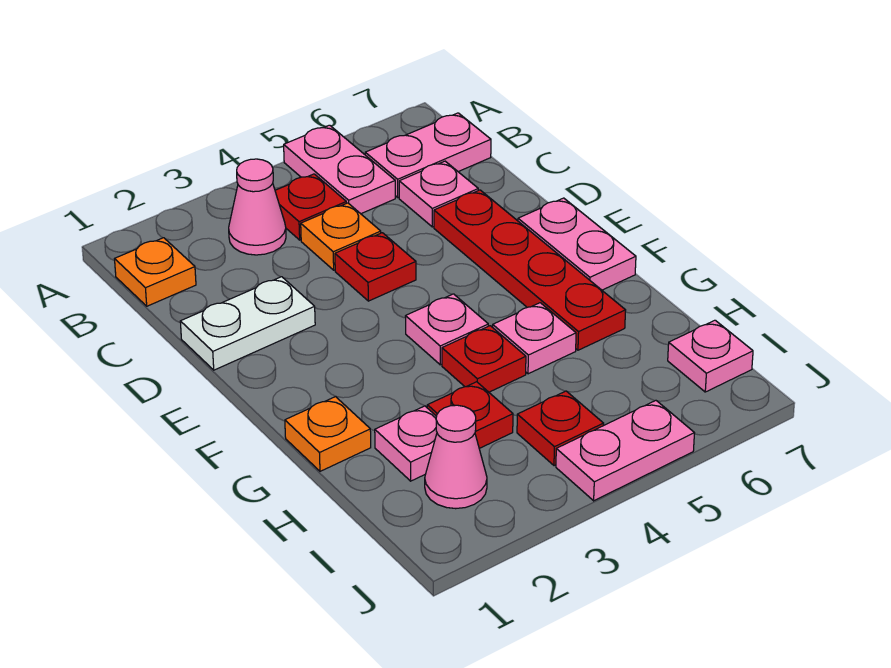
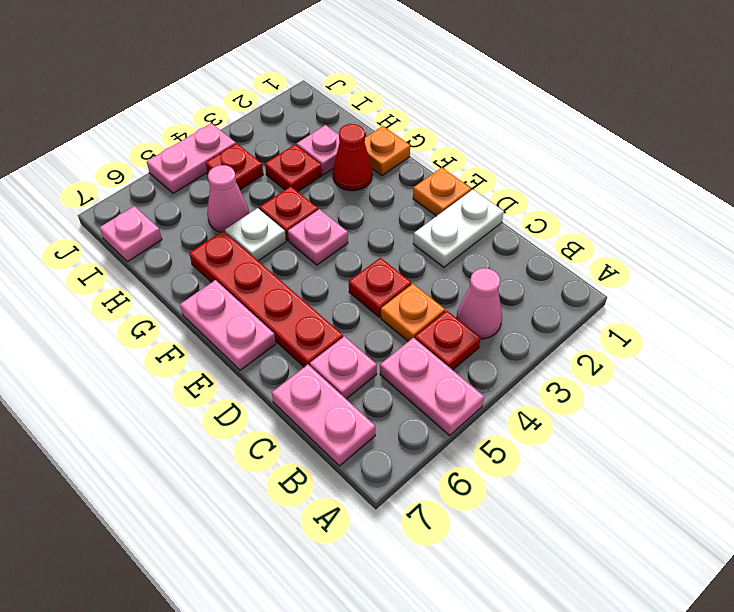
orange 1x1 plate [115,238,196,306] -> orange 1x1 plate moved to [413,167,471,216]
pink 1x2 plate [365,113,491,198] -> pink 1x2 plate turned to [272,365,375,466]
none -> red 1x1 cone [333,124,372,191]
pink 1x1 plate [493,303,576,374] -> white 1x1 plate [225,208,286,261]
pink 1x1 cone [425,405,487,509] -> pink 1x1 cone moved to [207,165,249,232]

